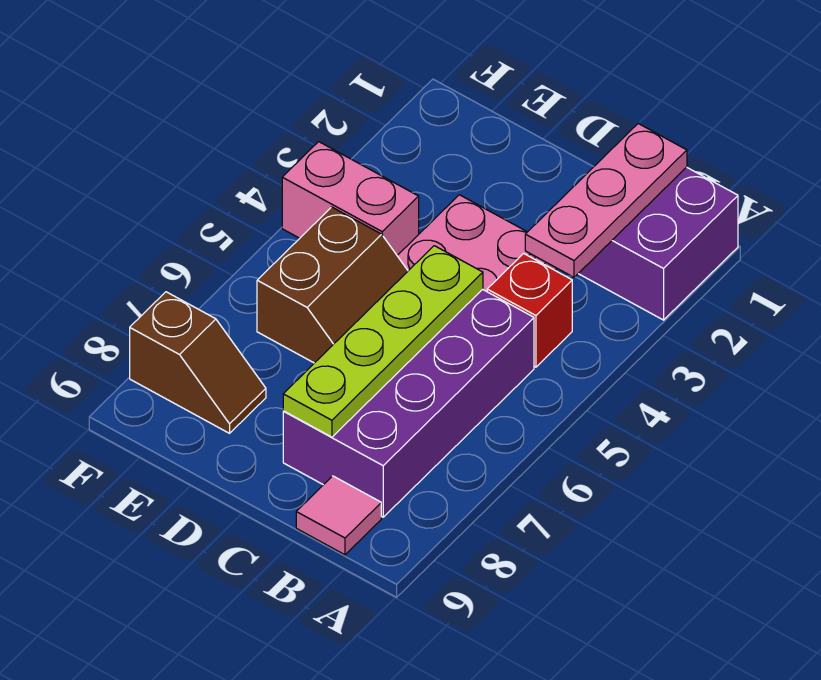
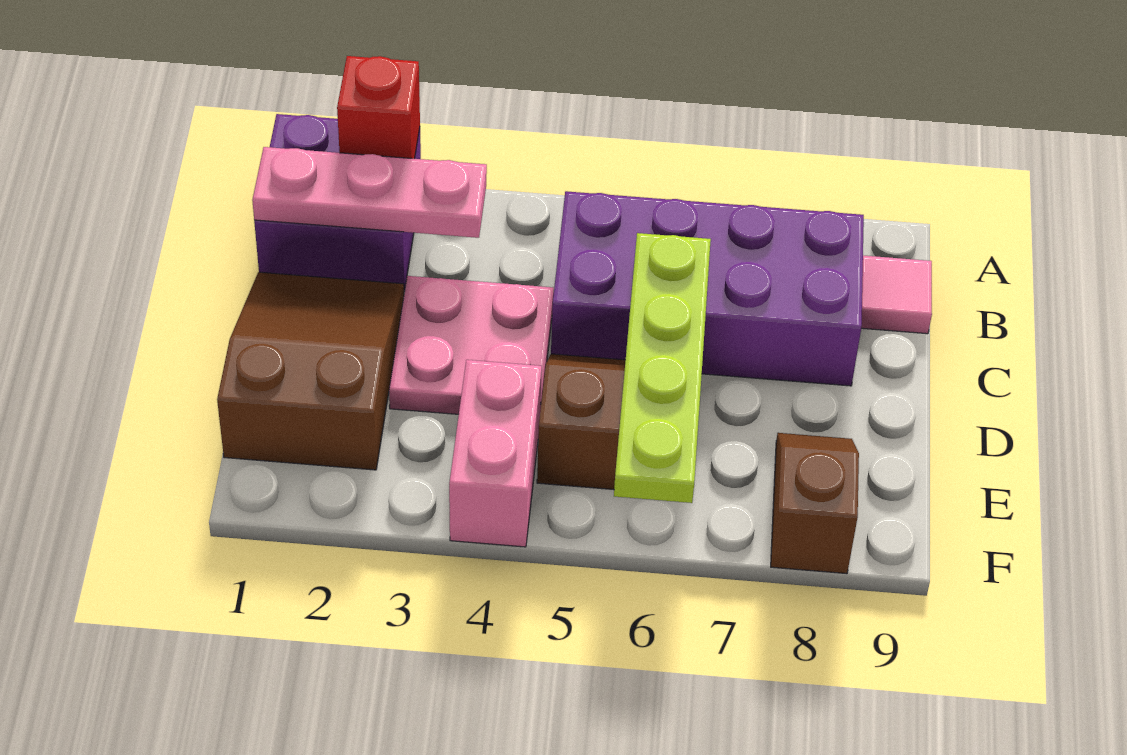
red 1x1 brick [487,253,572,367] -> red 1x1 brick moved to [337,56,420,159]
none -> brown 2x3 slope [217,272,404,470]
lime 1x4 plate [283,246,483,437] -> lime 1x4 plate turned to [614,233,711,503]

